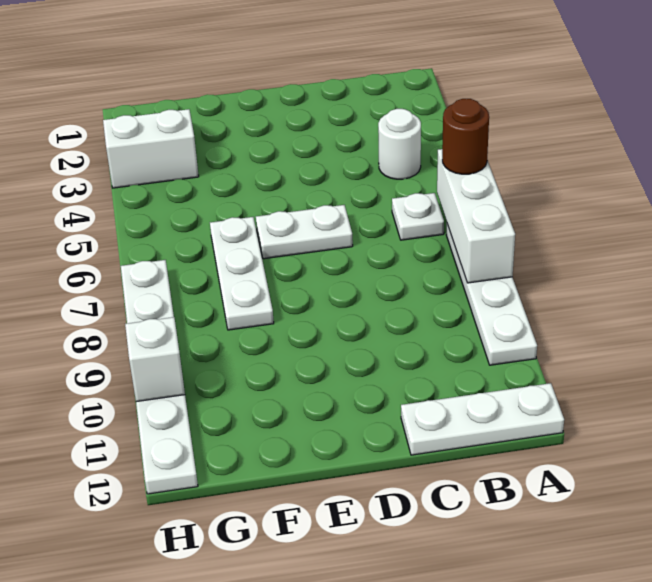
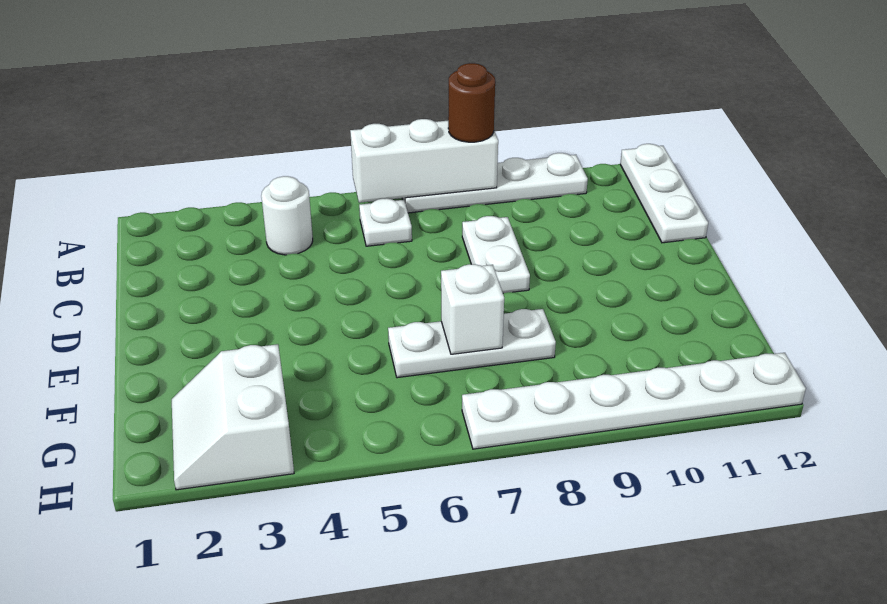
brown 1x1 round brick [442,99,489,174] -> brown 1x1 round brick moved to [448,63,495,142]
white 1x2 plate [256,205,353,259] -> white 1x2 plate moved to [462,216,530,293]
white 1x1 brick [125,317,185,402] -> white 1x1 brick moved to [441,264,504,354]

